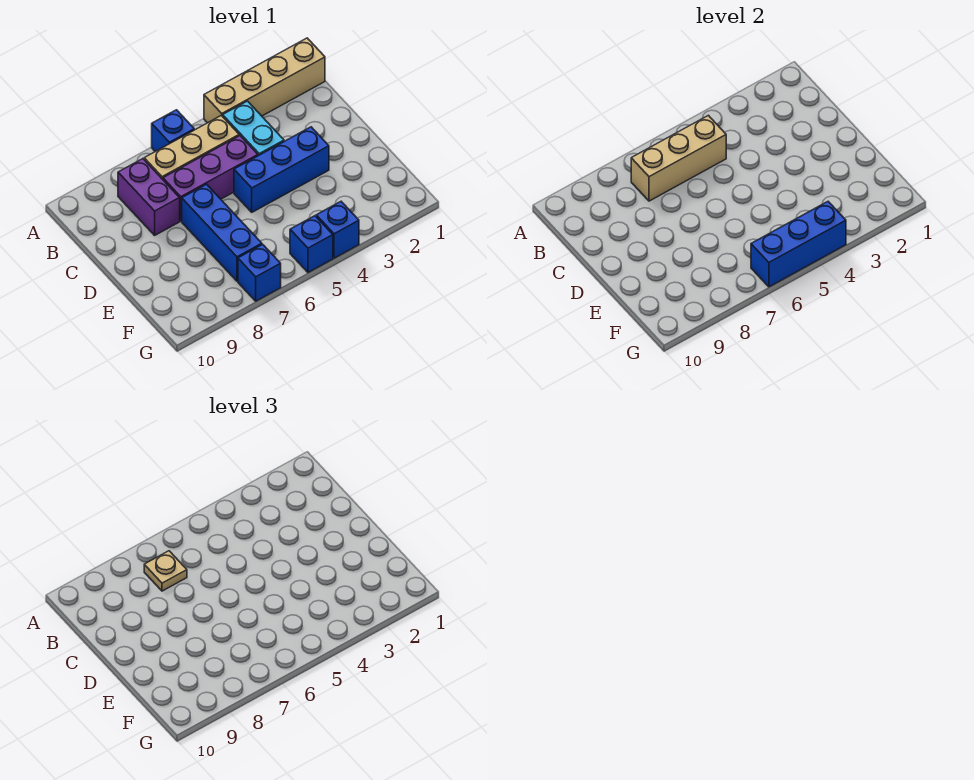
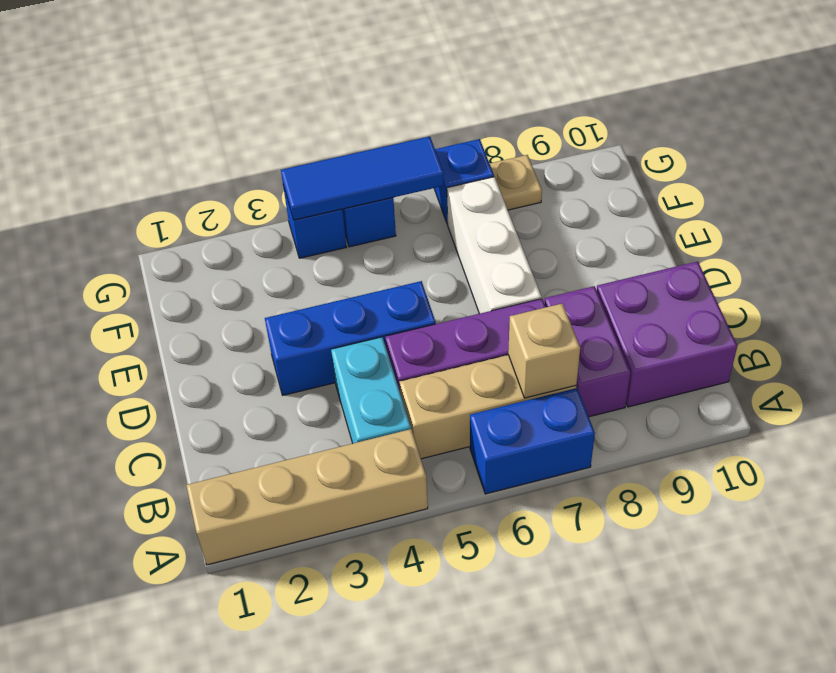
blue 1x1 brick [152,110,194,152] -> blue 1x2 brick [470,388,595,494]
tan 1x3 brick [631,115,726,201] -> tan 1x1 brick [508,303,580,398]
tan 1x1 plate [144,551,187,591] -> tan 1x1 plate moved to [490,155,542,210]
none -> purple 2x2 brick [597,261,737,407]
blue 1x3 brick [182,184,262,281] -> white 1x3 brick [447,177,541,314]
blue 1x3 brick [751,202,846,287] -> blue 1x3 tile [281,137,444,220]

